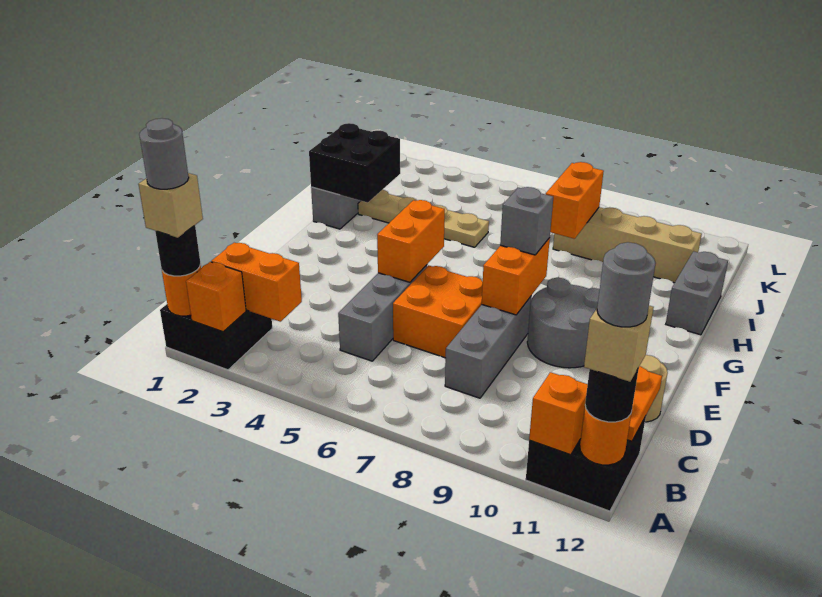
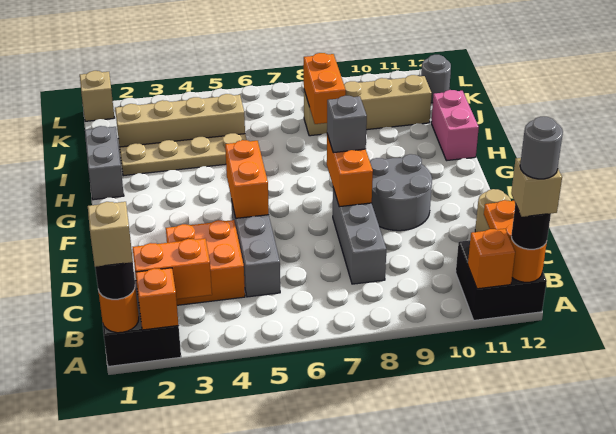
grey 1x1 round brick [139,118,189,189] -> grey 1x1 round brick moved to [421,55,451,103]
orange 2x2 brick [393,265,483,358] -> orange 2x2 brick moved to [166,220,245,305]
black 2x2 brick [309,123,400,203] -> none
grey 1x2 brick [666,251,728,335] -> pink 1x2 brick [431,90,479,161]
none -> tan 1x4 brick [115,94,245,147]
none -> tan 1x1 brick [80,71,114,121]

